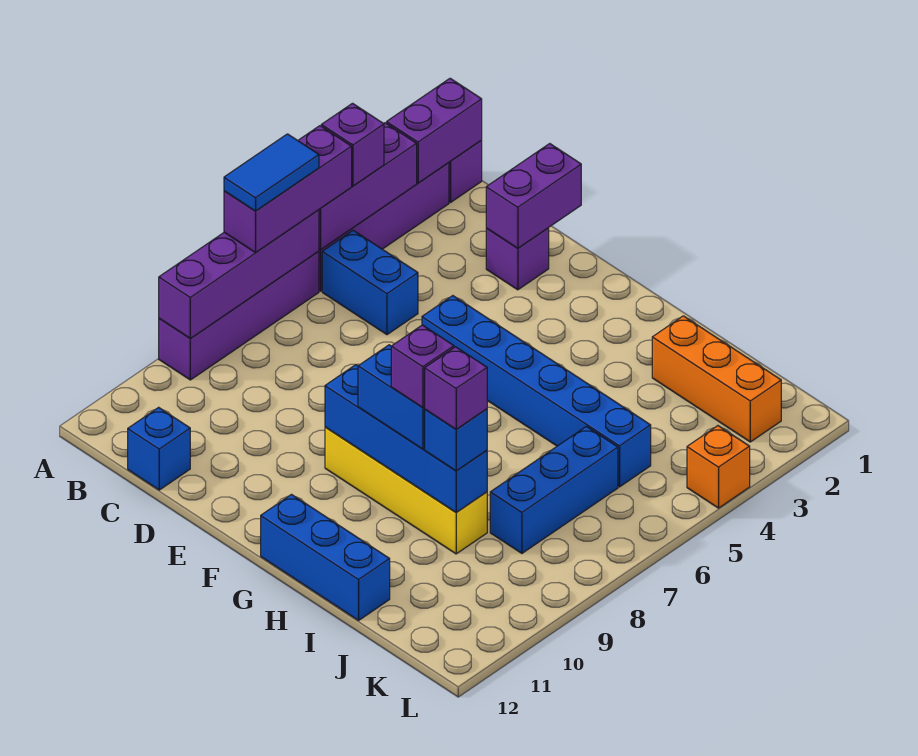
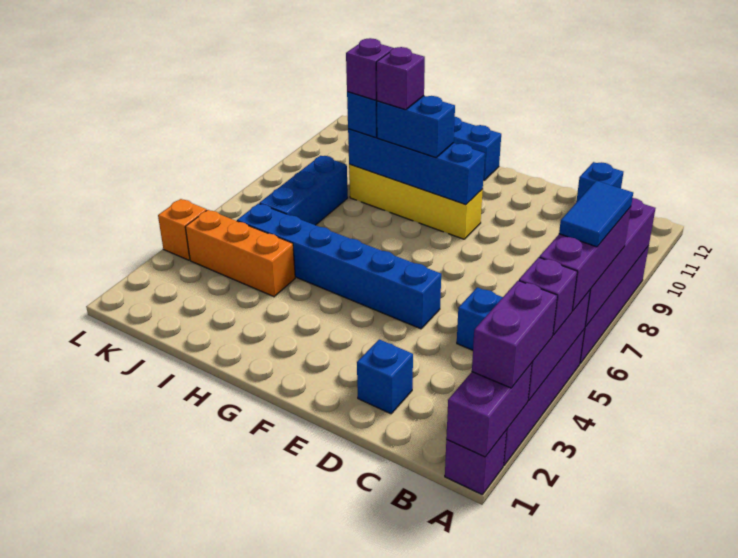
purple 1x2 brick [486,144,581,248] -> purple 1x2 brick moved to [472,281,557,388]
purple 1x1 brick [486,228,549,290] -> blue 1x1 brick [357,339,413,414]
orange 1x3 brick [652,316,781,442] -> orange 1x3 brick moved to [185,210,295,297]

